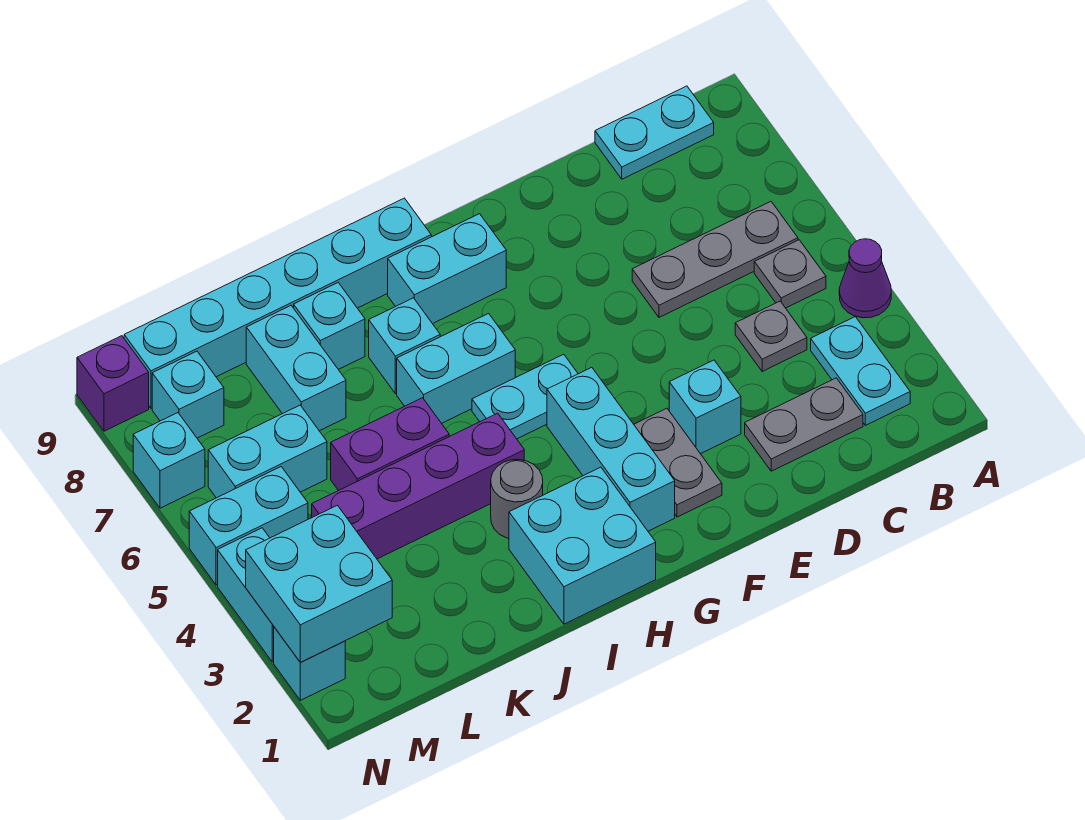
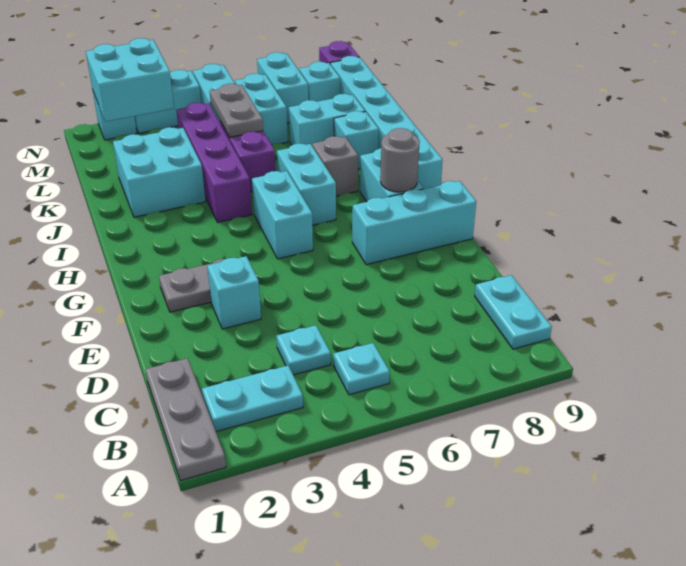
purple 1x1 cone [839,239,891,318] -> none
grey 1x1 plate [754,240,826,308] -> cyan 1x1 plate [333,343,390,395]
grey 1x3 plate [632,202,798,317] -> grey 1x3 plate moved to [145,358,226,481]
grey 1x2 plate [745,378,863,471] -> grey 1x2 plate moved to [210,84,263,137]
grey 1x1 plate [735,301,807,371] -> cyan 1x1 plate [276,325,331,375]
cyan 1x3 brick [547,368,675,531] -> cyan 1x3 brick moved to [352,181,476,265]
cyan 1x2 plate [472,354,578,439] -> cyan 1x2 brick [252,171,313,259]
cyan 2x2 brick [509,467,656,624] -> cyan 2x2 brick moved to [113,127,206,217]
grey 1x1 round brick [491,460,543,538] -> grey 1x1 round brick moved to [380,128,420,192]
cyan 1x1 brick [369,298,440,394] -> grey 1x1 brick [312,136,358,196]
cyan 1x1 brick [133,413,205,508] -> cyan 1x2 brick [257,52,308,123]

